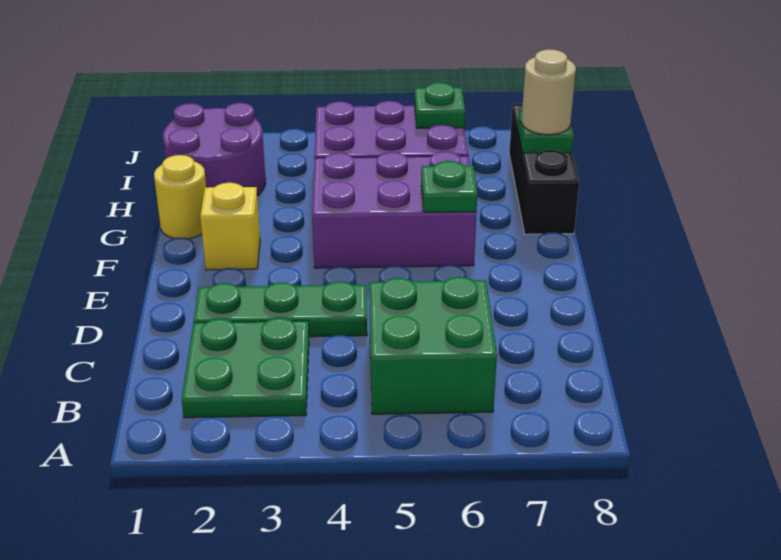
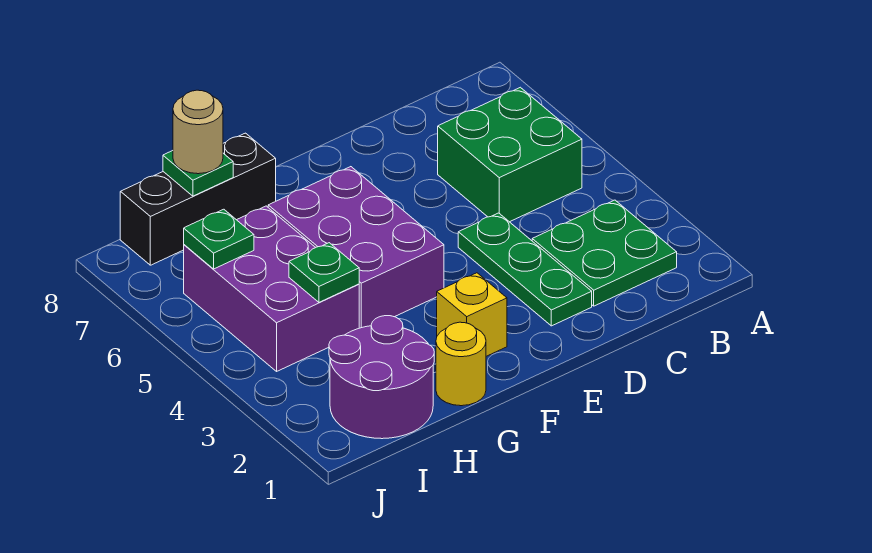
green 1x1 plate [421,161,477,212] -> green 1x1 plate moved to [289,243,359,302]

